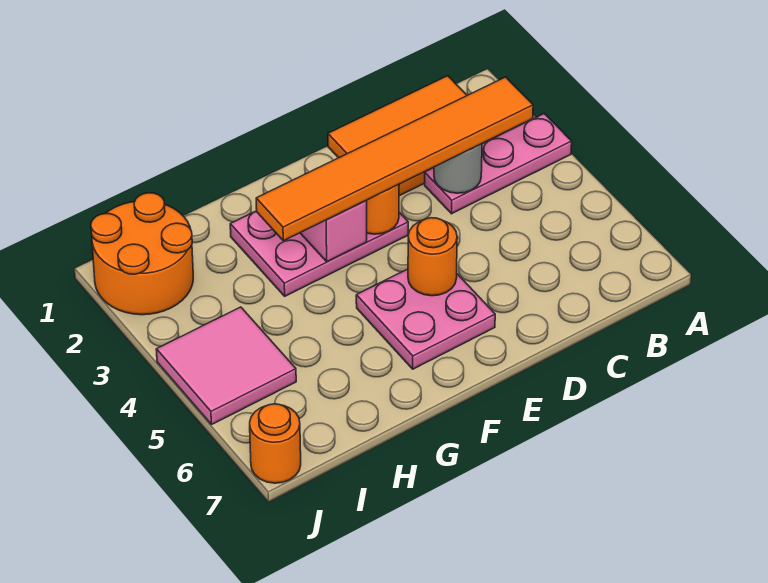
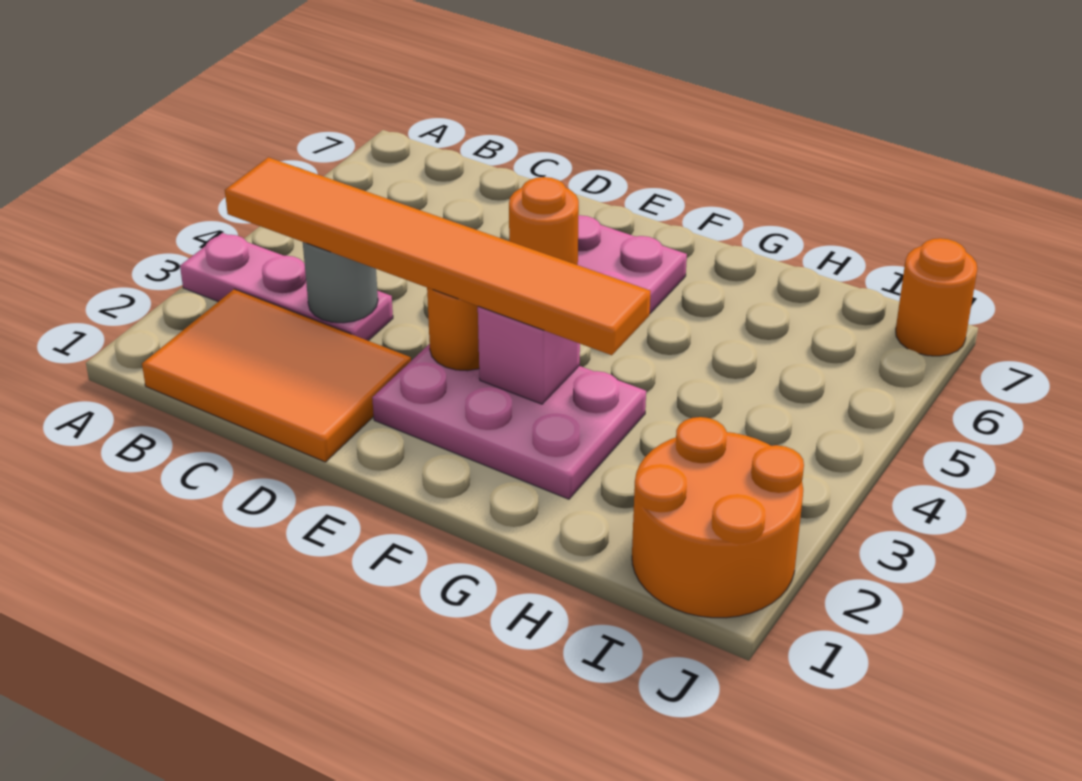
pink 2x2 tile [156,307,296,425] -> none

